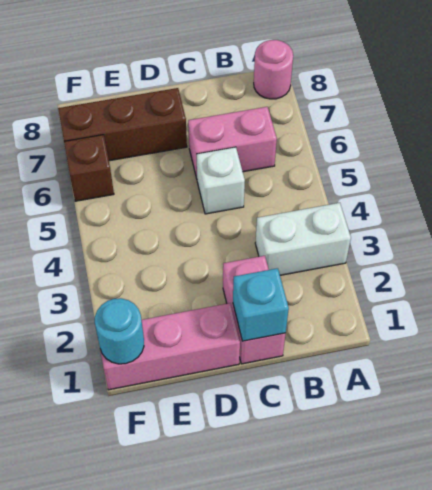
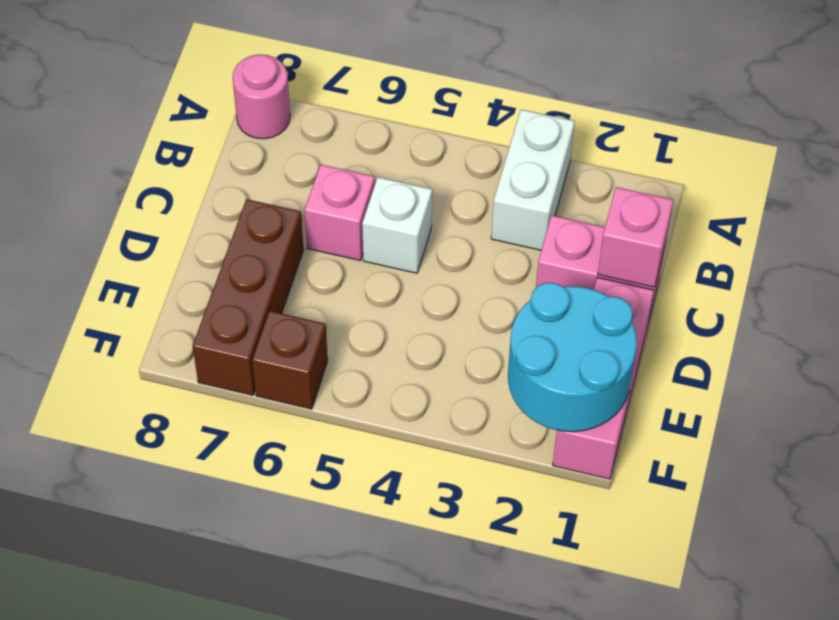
pink 1x2 brick [188,107,277,178] -> pink 1x1 brick [305,165,375,261]
cyan 1x1 brick [233,268,289,341] -> pink 1x1 brick [598,187,673,287]
cyan 1x1 round brick [95,298,144,364] -> cyan 2x2 round brick [508,283,637,432]

